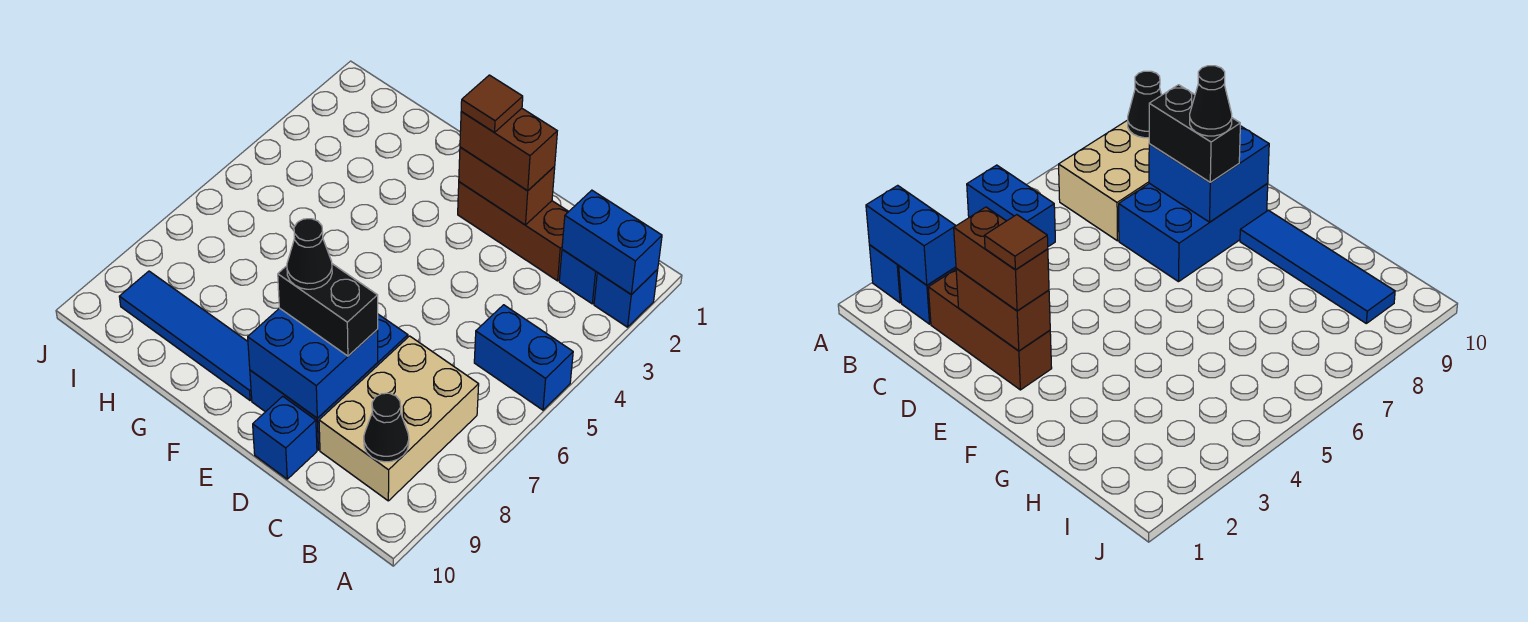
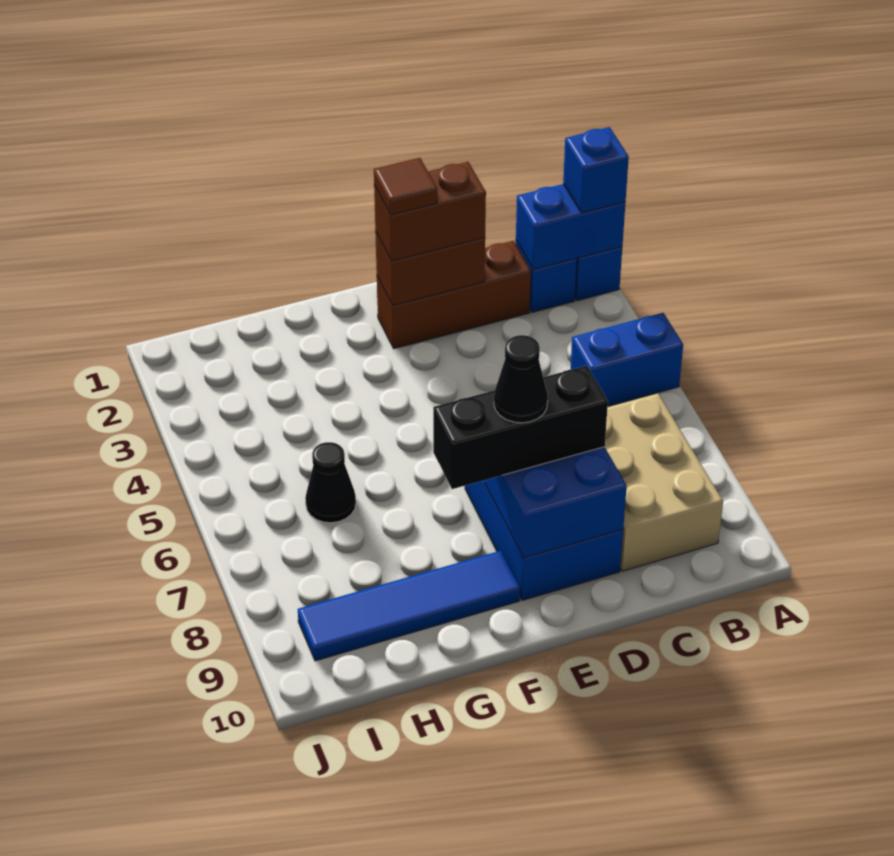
black 1x1 cone [364,393,409,462] -> black 1x1 cone moved to [305,442,356,523]
black 1x2 brick [278,264,378,356] -> black 1x3 brick [433,366,608,489]
blue 1x1 brick [253,396,317,479] -> blue 1x1 brick moved to [563,127,629,213]

